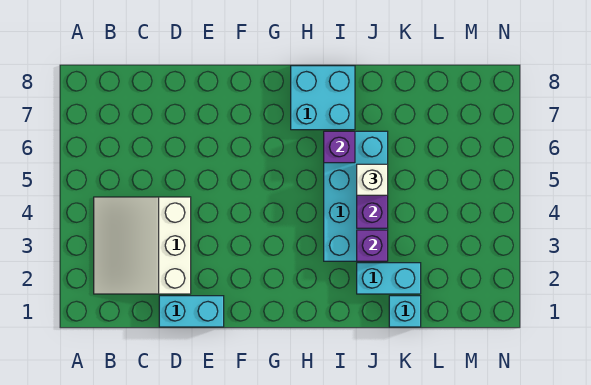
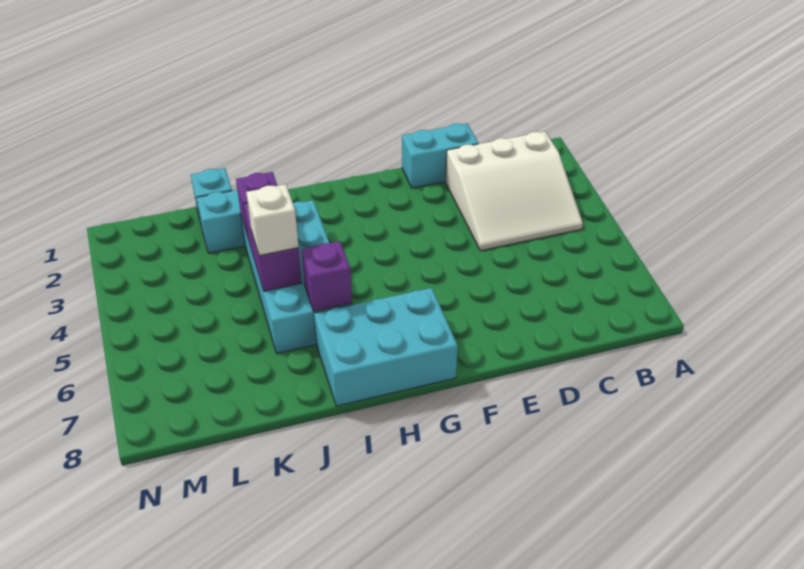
white 3x3 slope [94,197,191,294] -> white 3x3 slope turned to [446,132,583,251]
cyan 2x2 brick [291,66,355,130] -> cyan 2x3 brick [314,288,458,406]

